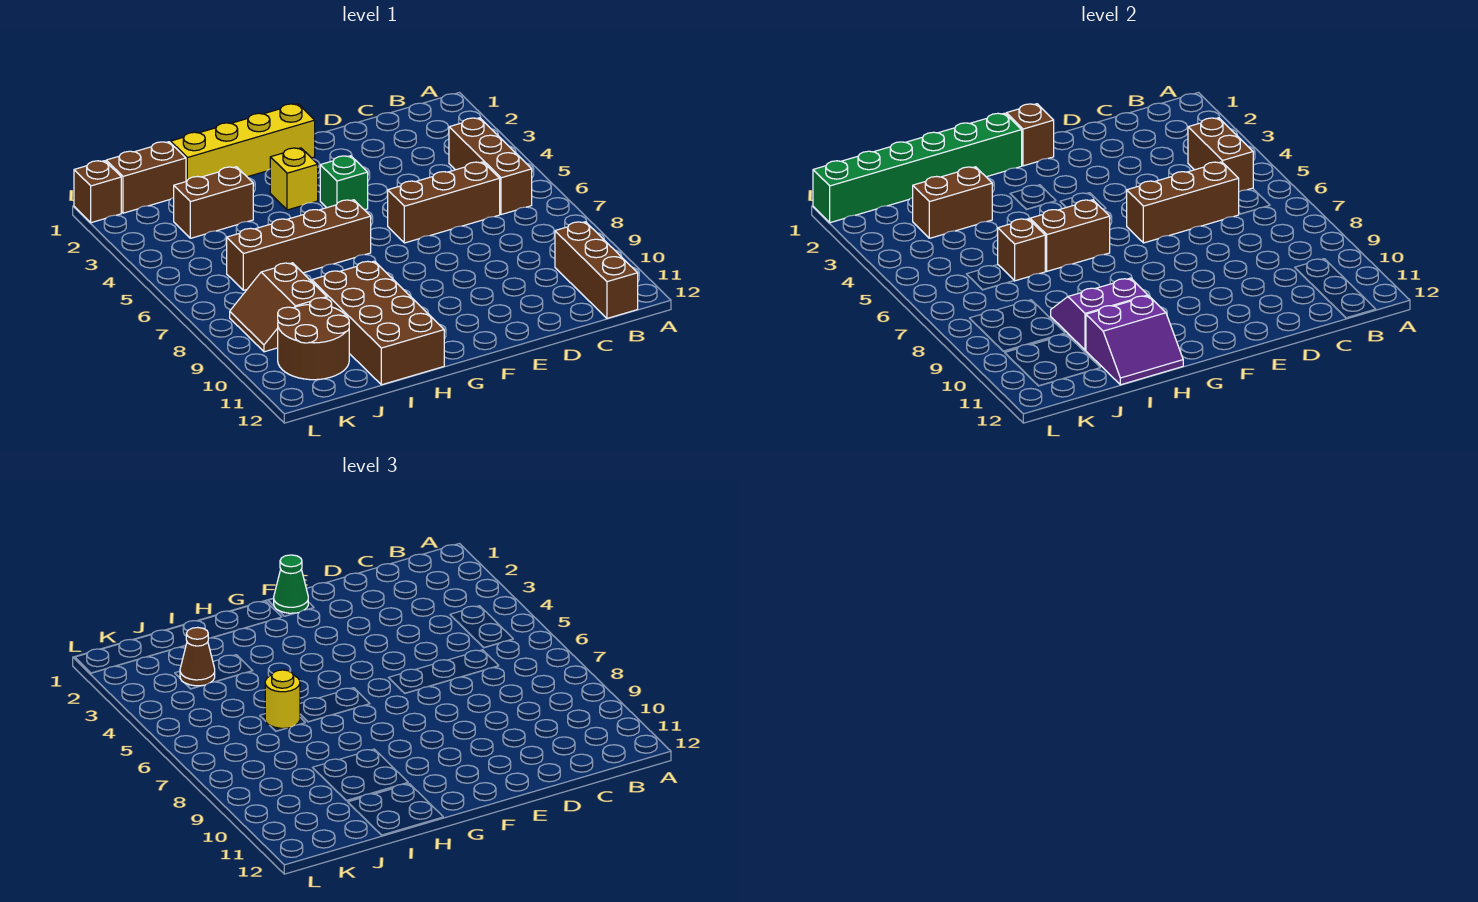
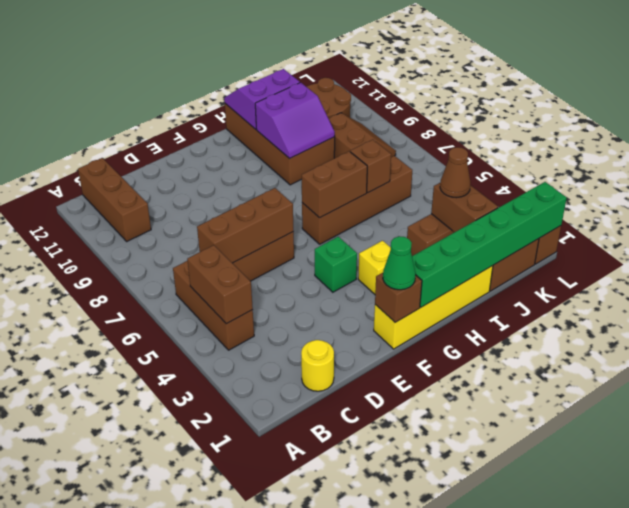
brown 1x2 brick [913,167,992,238] -> brown 1x2 brick turned to [431,183,498,232]
yellow 1x1 round brick [265,670,300,728] -> yellow 1x1 round brick moved to [301,340,334,391]

